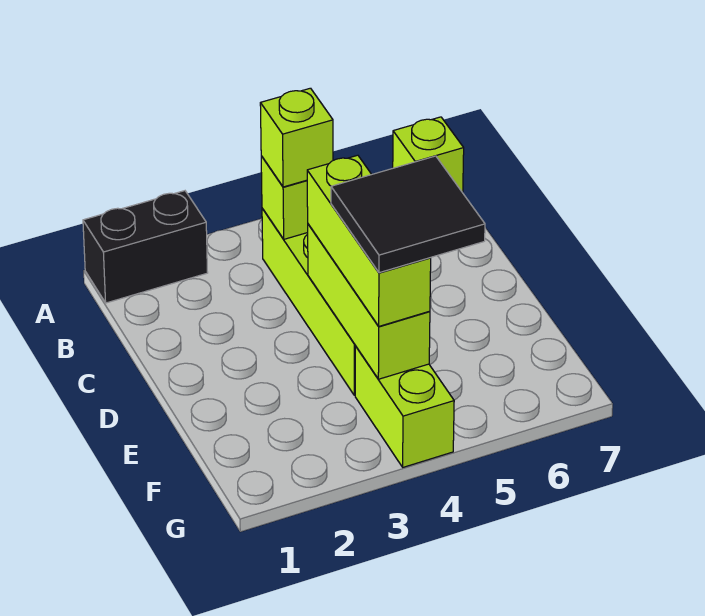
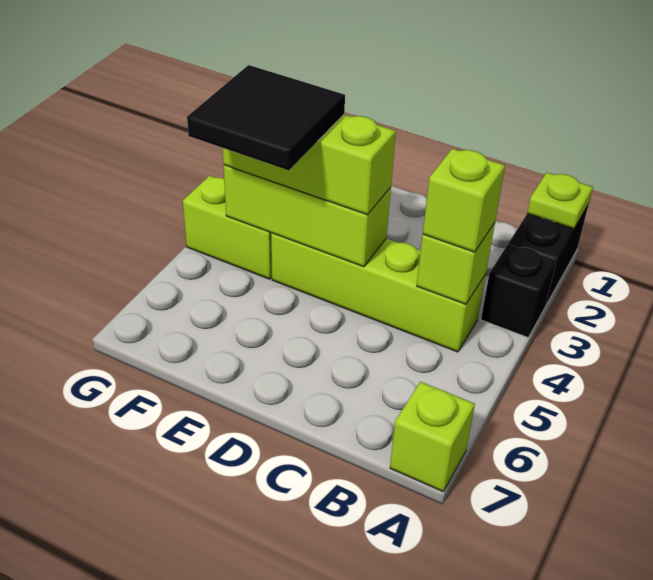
none -> lime 1x1 plate [527,173,593,229]
none -> black 1x1 brick [481,244,556,337]

